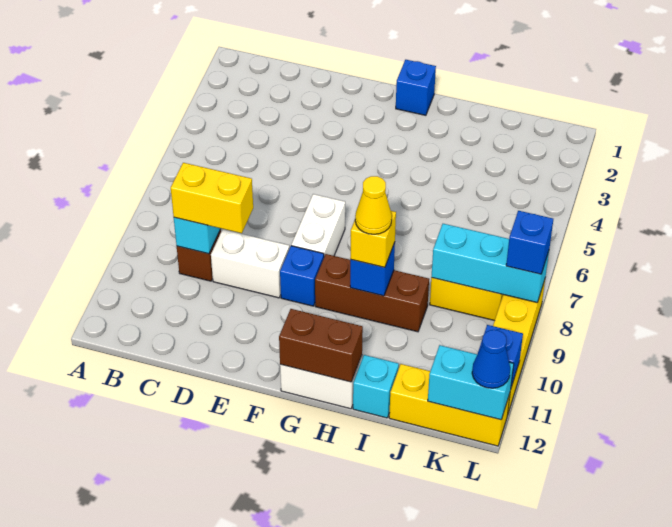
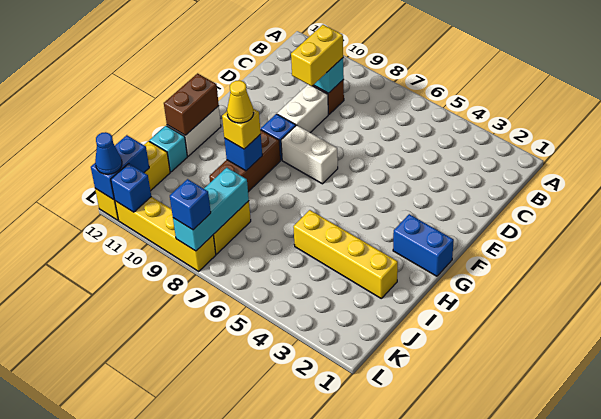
blue 1x1 brick [396,60,436,115] -> blue 1x2 brick [393,214,454,276]
none -> yellow 1x4 brick [293,210,398,298]
cyan 1x2 brick [428,345,514,420] -> blue 1x2 brick [91,135,149,200]

